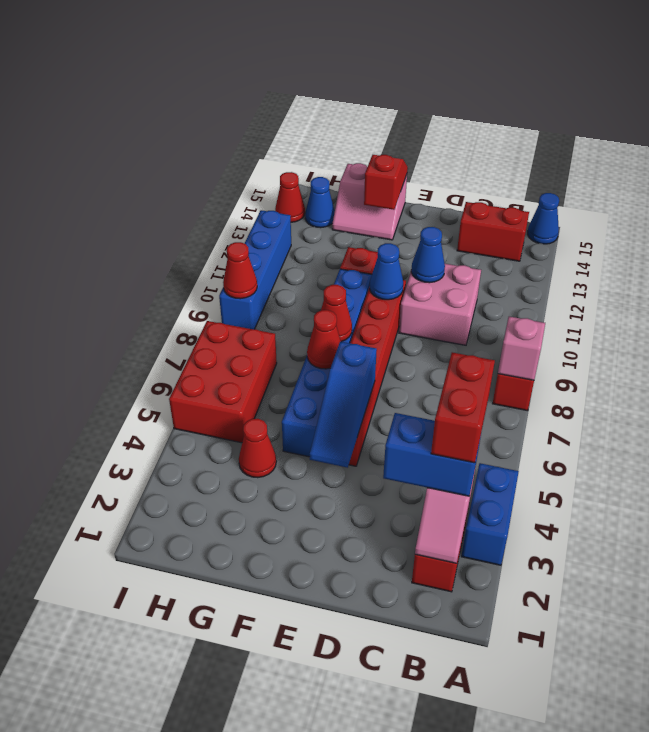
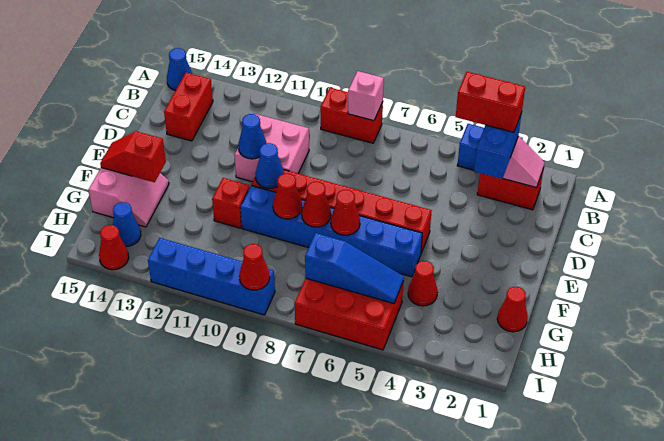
blue 1x3 slope [310,342,377,468] -> blue 1x3 slope moved to [305,233,404,304]
none -> red 1x1 cone [273,174,302,219]
none -> red 1x1 cone [497,287,528,332]

